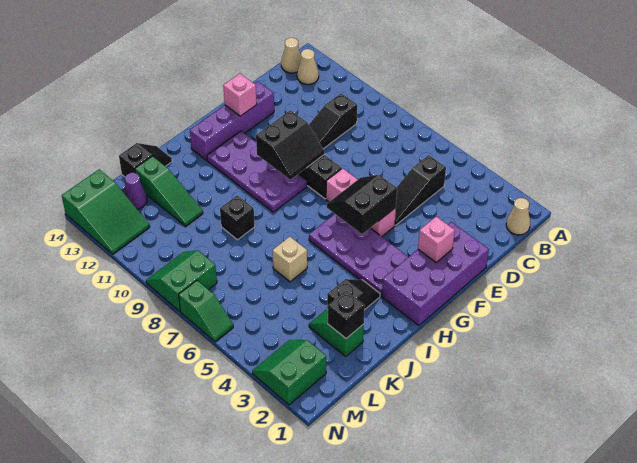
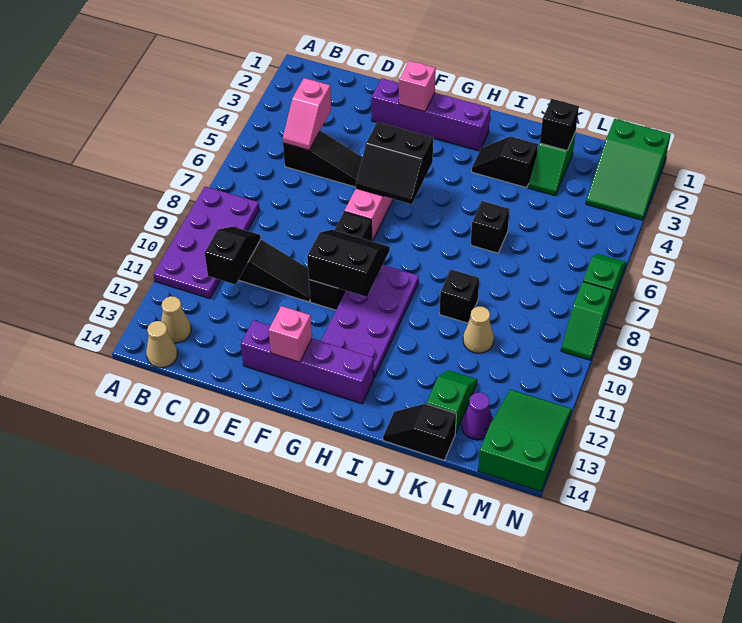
tan 1x1 cone [506,198,530,235] -> tan 1x1 cone moved to [463,306,494,353]
none -> pink 1x2 slope [283,78,331,150]
none -> black 1x2 slope [205,227,261,285]
purple 2x4 brick [382,222,489,326] -> purple 1x4 brick [371,78,490,151]
purple 2x4 plate [309,214,408,296] -> purple 2x4 plate moved to [153,186,259,299]
tan 1x1 brick [272,237,307,282] -> black 1x1 brick [471,201,510,253]
green 1x3 slope [135,156,203,226] -> green 1x2 slope [427,370,477,433]
green 2x2 slope [252,340,326,405] -> green 2x3 slope [586,119,671,220]
green 2x2 slope [146,251,217,312] -> green 1x2 slope [561,282,612,360]

